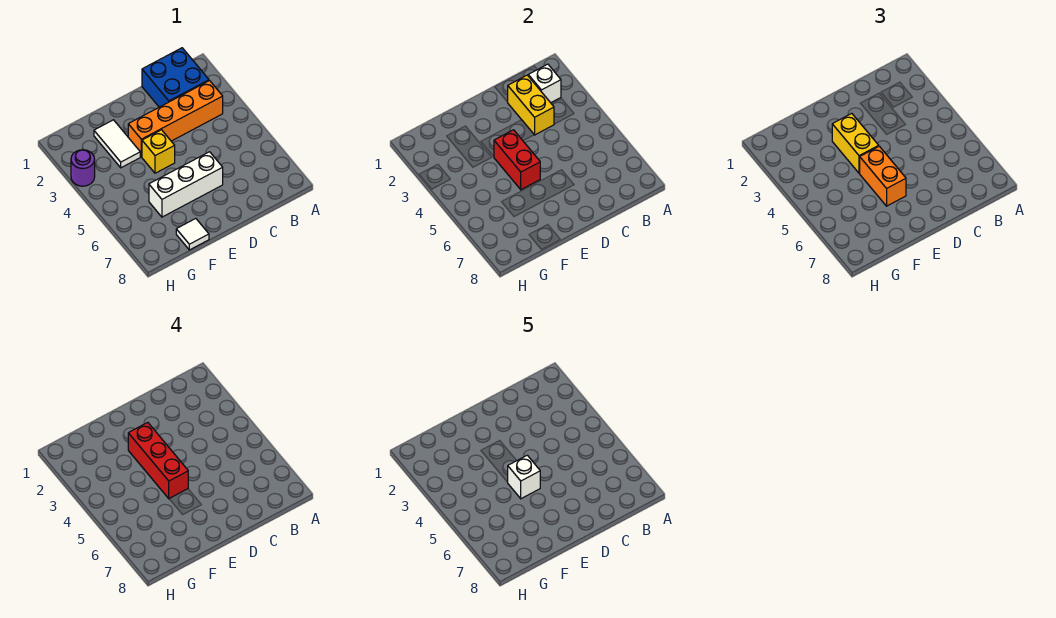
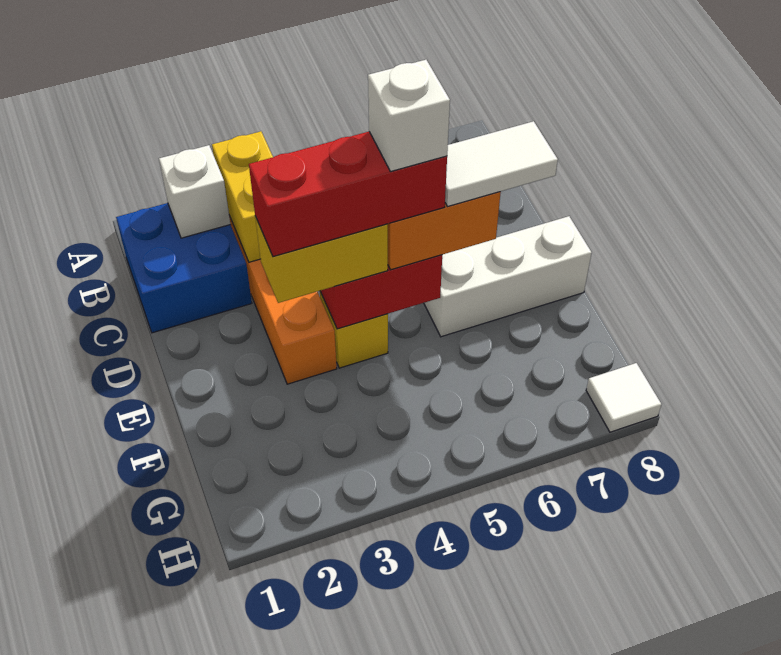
yellow 1x2 brick [508,75,554,135] -> yellow 1x2 brick turned to [212,131,273,262]
white 1x3 brick [149,152,223,217] -> white 1x3 brick turned to [424,216,592,337]
white 1x2 tile [94,120,140,168] -> white 1x2 tile moved to [445,121,558,207]
white 1x1 tile [176,219,209,250] -> white 1x1 tile moved to [586,363,661,432]
purple 1x1 round brick [71,150,95,186] -> none

